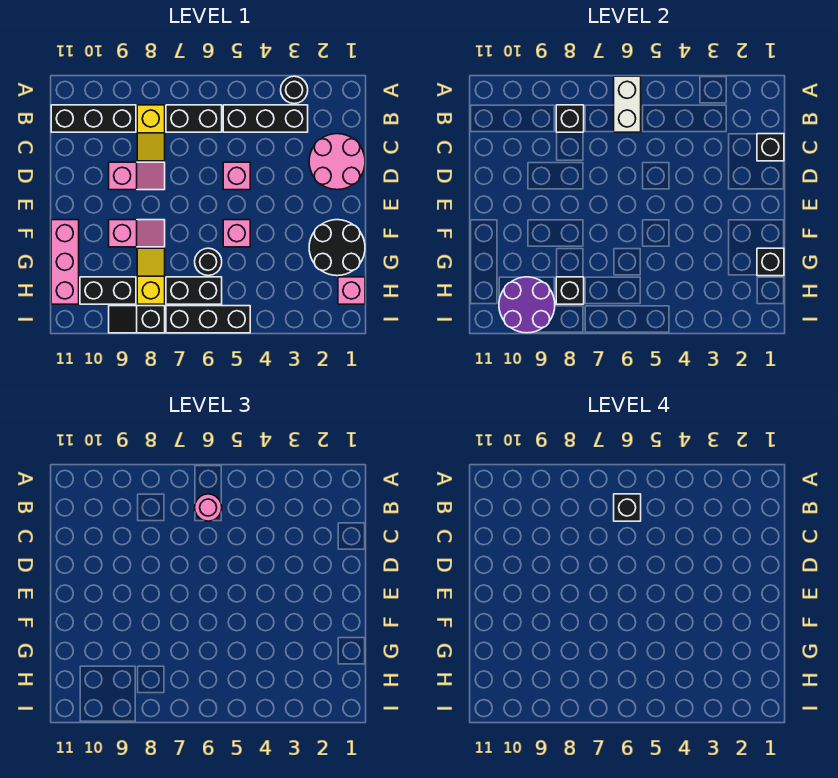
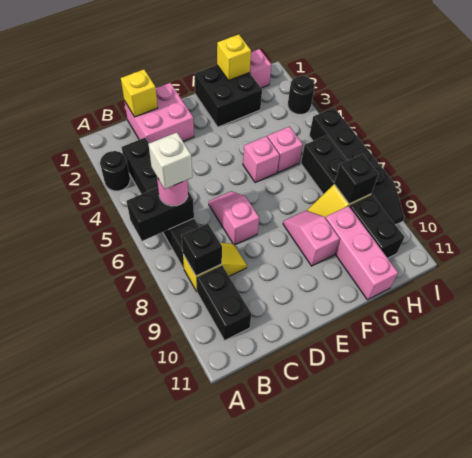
white 1x2 brick [614,76,641,132] -> black 1x2 brick [127,188,194,241]
black 1x1 brick [614,494,641,521] -> white 1x1 brick [148,132,192,189]
black 1x3 brick [51,105,136,132] -> black 1x2 brick [197,266,251,341]
pink 2x2 round brick [309,134,365,190] -> pink 2x2 brick [124,83,194,143]
black 1x1 brick [757,134,784,161] -> yellow 1x1 brick [121,69,158,117]
pink 1x1 brick [223,162,250,190] -> pink 1x1 brick moved to [267,126,303,172]
pink 1x2 slope [109,162,165,190] -> pink 1x2 slope moved to [209,191,259,245]
black 2x2 round brick [309,220,365,276] -> black 2x2 brick [195,65,262,127]
pink 1x3 brick [51,220,79,304] -> pink 1x3 brick turned to [325,206,398,300]
black 1x1 brick [757,248,784,276] -> yellow 1x1 brick [217,34,251,81]
black 1x1 round brick [195,248,222,276] -> black 1x1 round brick moved to [288,76,315,114]
purple 2x2 round brick [499,277,555,333] -> none

